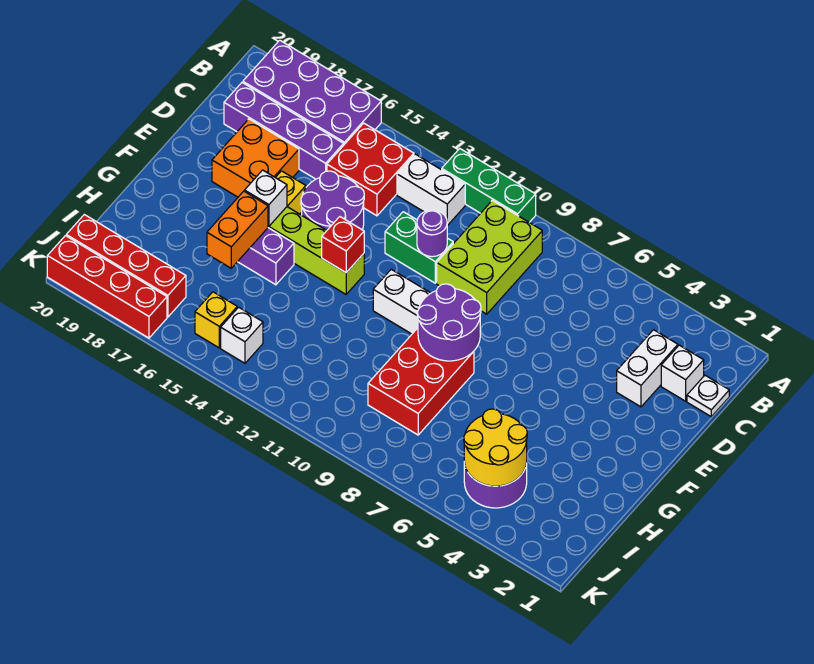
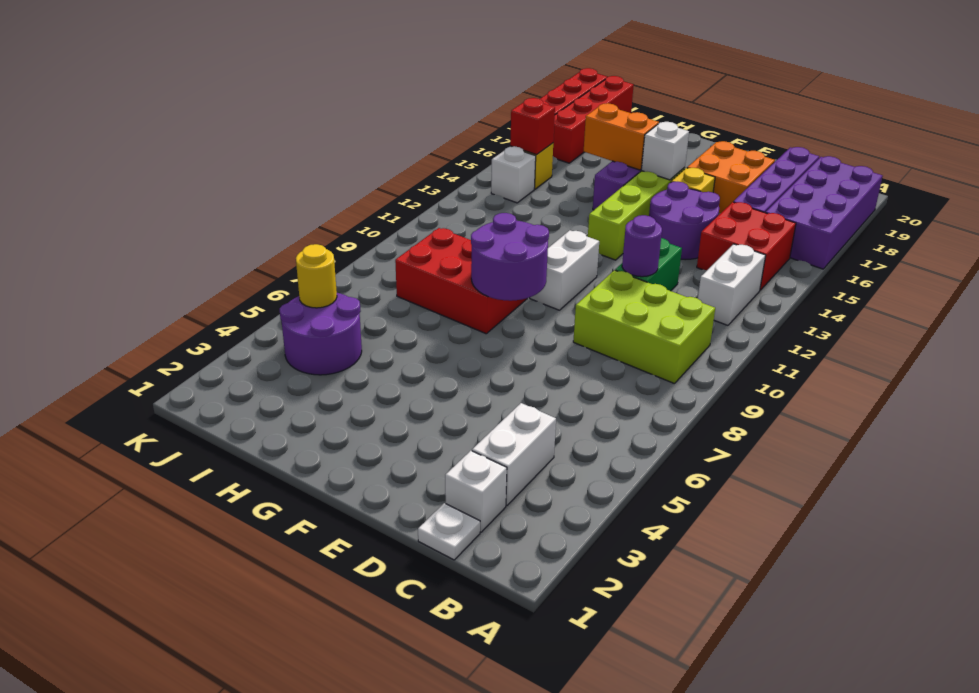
green 1x3 brick [442,149,536,222] -> none
white 1x2 brick [617,330,678,407] -> white 1x2 brick turned to [472,403,556,506]
red 1x1 brick [322,217,364,273] -> red 1x1 brick moved to [510,98,555,155]
yellow 2x2 round brick [464,409,527,486] -> yellow 1x1 round brick [296,244,337,308]

